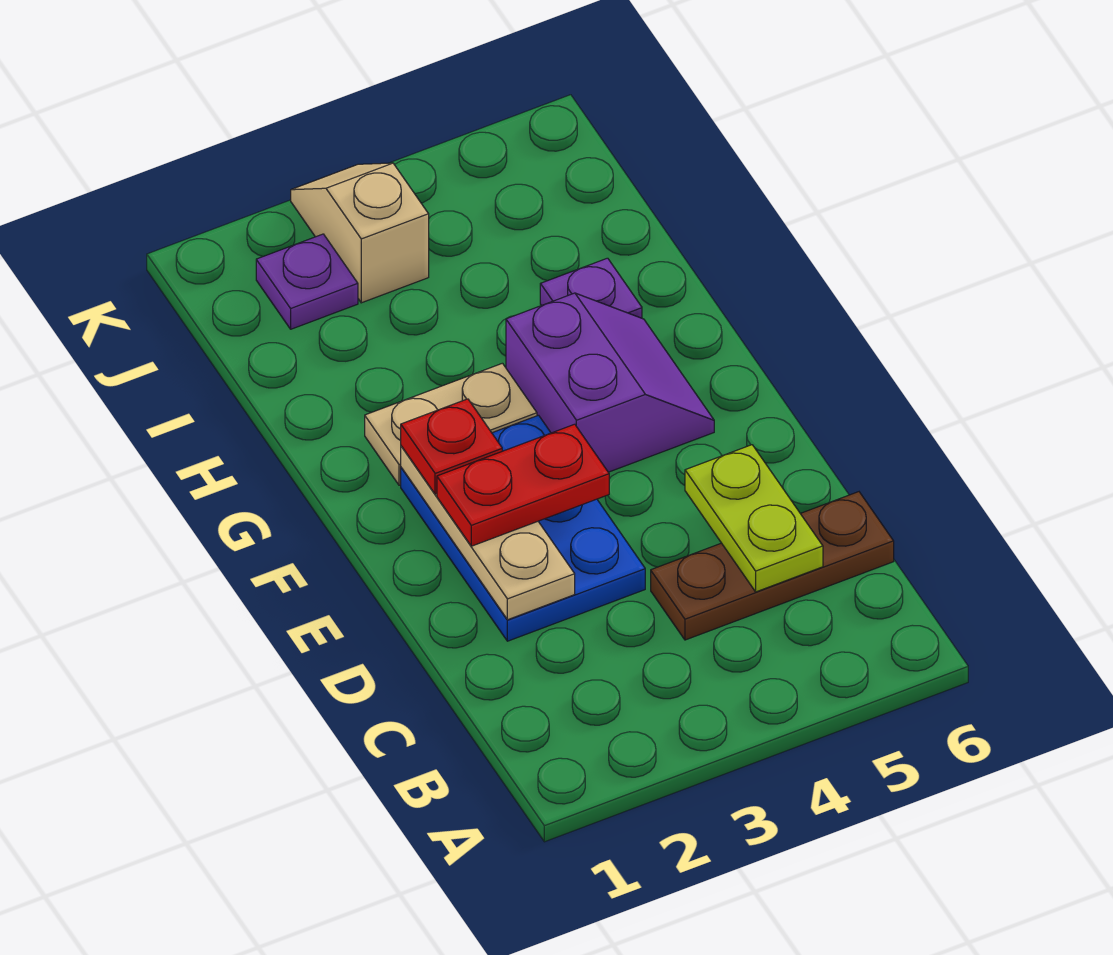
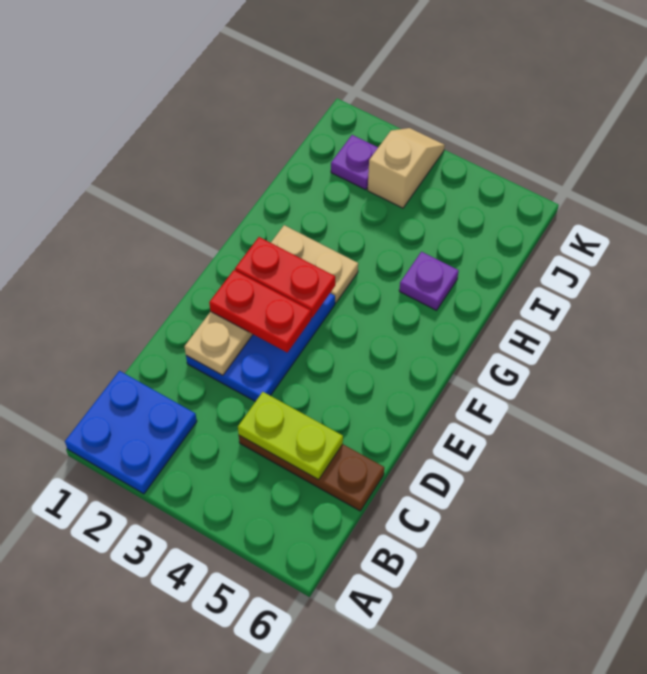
none -> blue 2x2 plate [65,371,197,494]
lime 1x2 plate [685,445,823,592] -> lime 1x2 plate turned to [238,392,343,480]
red 1x1 plate [401,399,502,494] -> red 1x2 plate [235,237,335,318]
purple 2x2 slope [506,293,714,472] -> none

